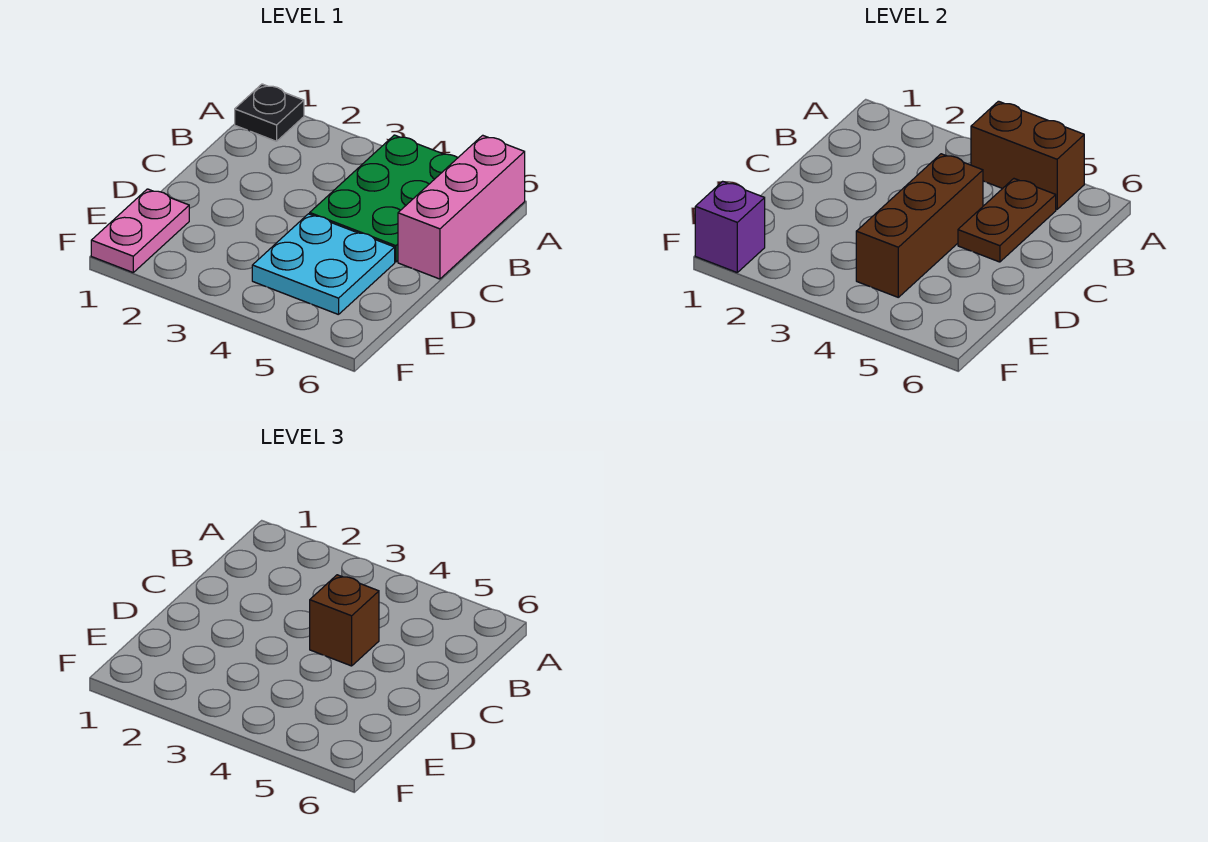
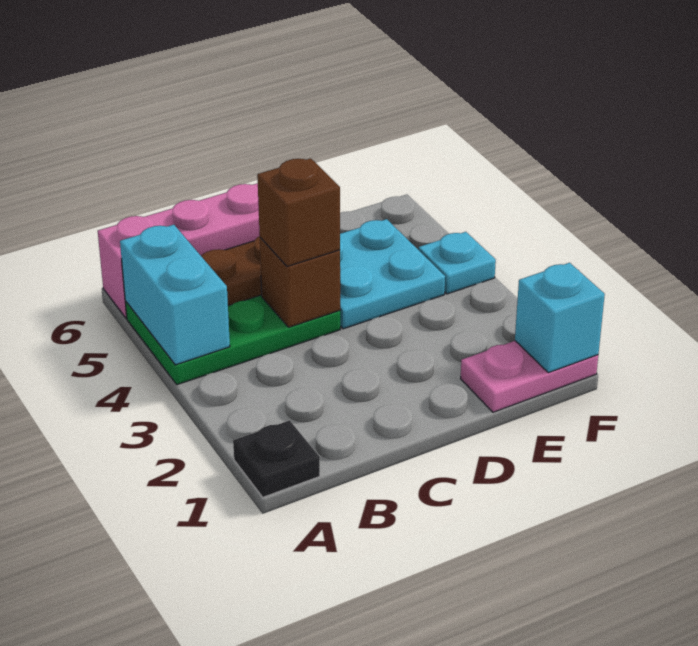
brown 1x2 brick [971,101,1084,209] -> cyan 1x2 brick [120,225,230,365]
brown 1x3 brick [856,154,983,297] -> brown 1x1 brick [260,238,340,327]
purple 1x1 brick [695,181,765,272] -> cyan 1x1 brick [515,263,605,373]
none -> cyan 1x1 plate [418,232,496,294]

